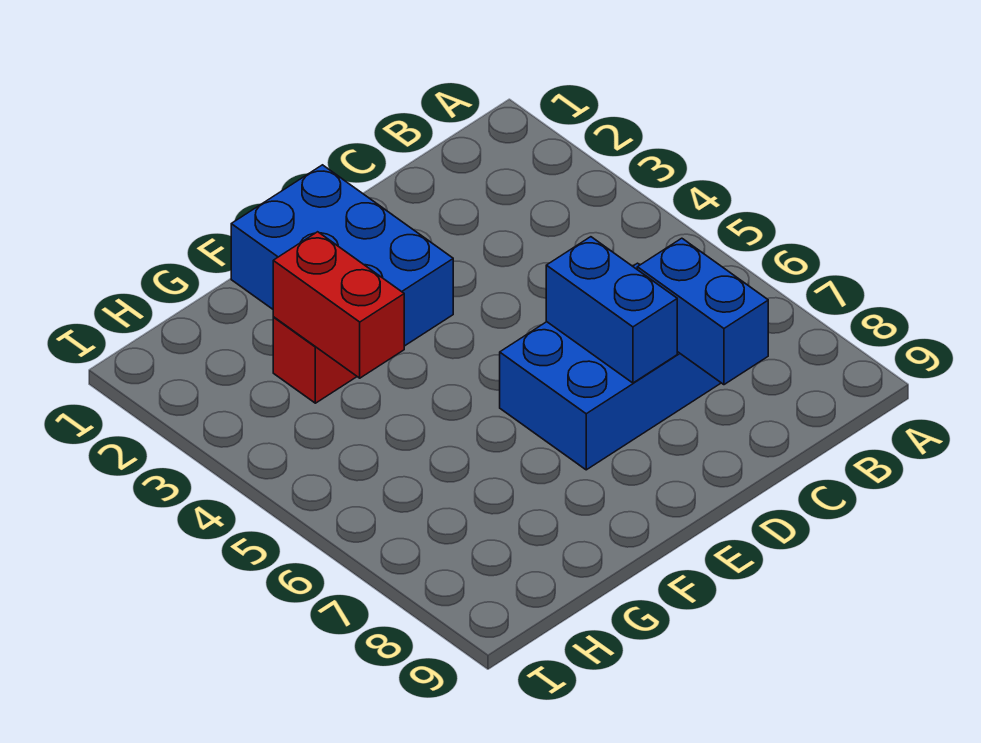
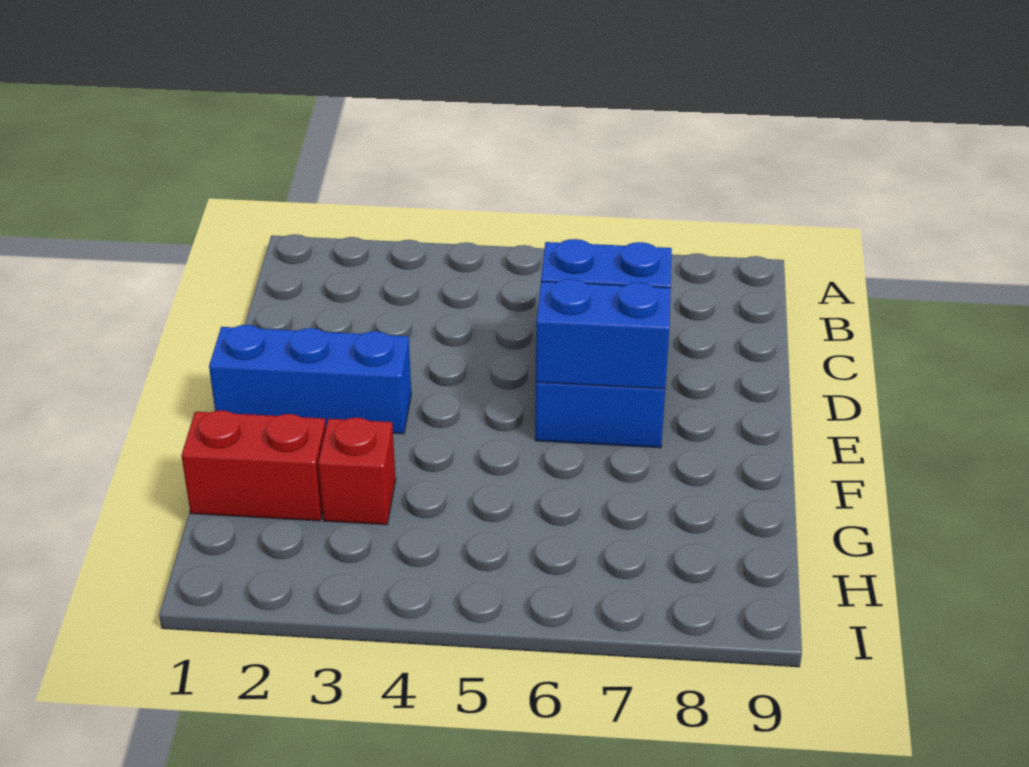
blue 1x2 brick [637,238,768,385] -> blue 1x2 brick moved to [536,279,671,389]
blue 2x3 brick [231,165,453,346] -> blue 1x3 brick [209,325,411,434]
red 1x2 brick [273,232,404,378] -> red 1x2 brick moved to [181,410,326,521]

